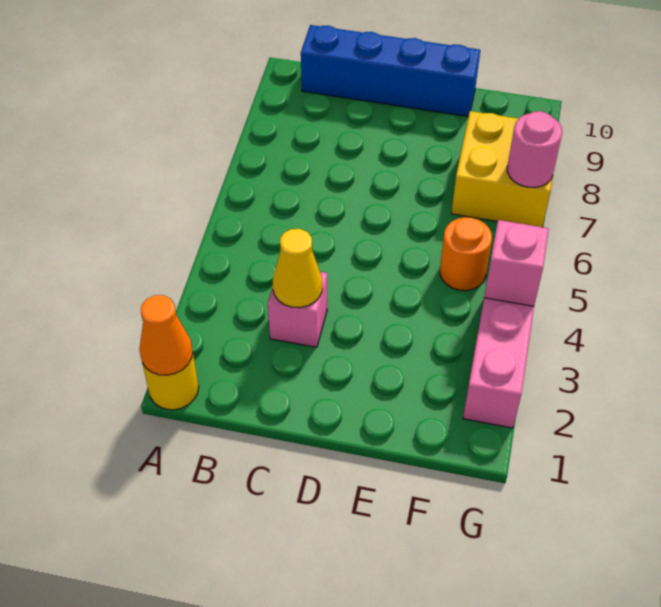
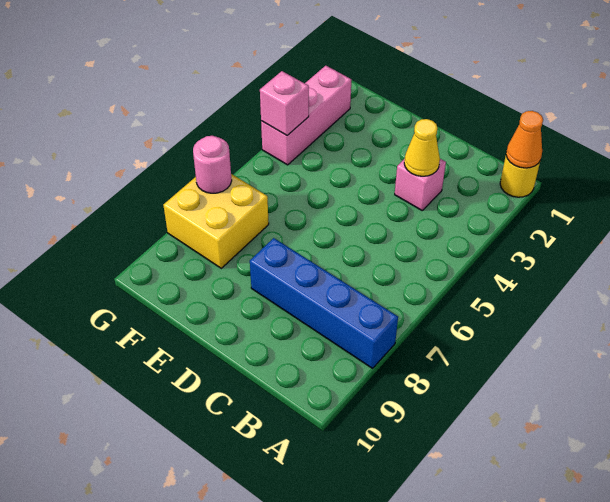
blue 1x4 brick [301,25,480,117] -> blue 1x4 brick moved to [250,238,398,368]
orange 1x1 round brick [440,217,492,291] -> none

